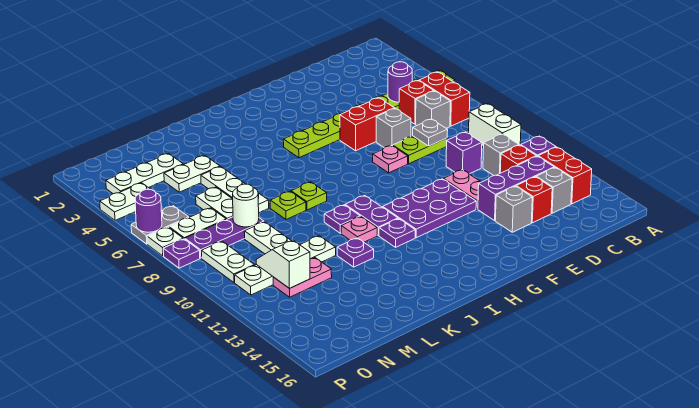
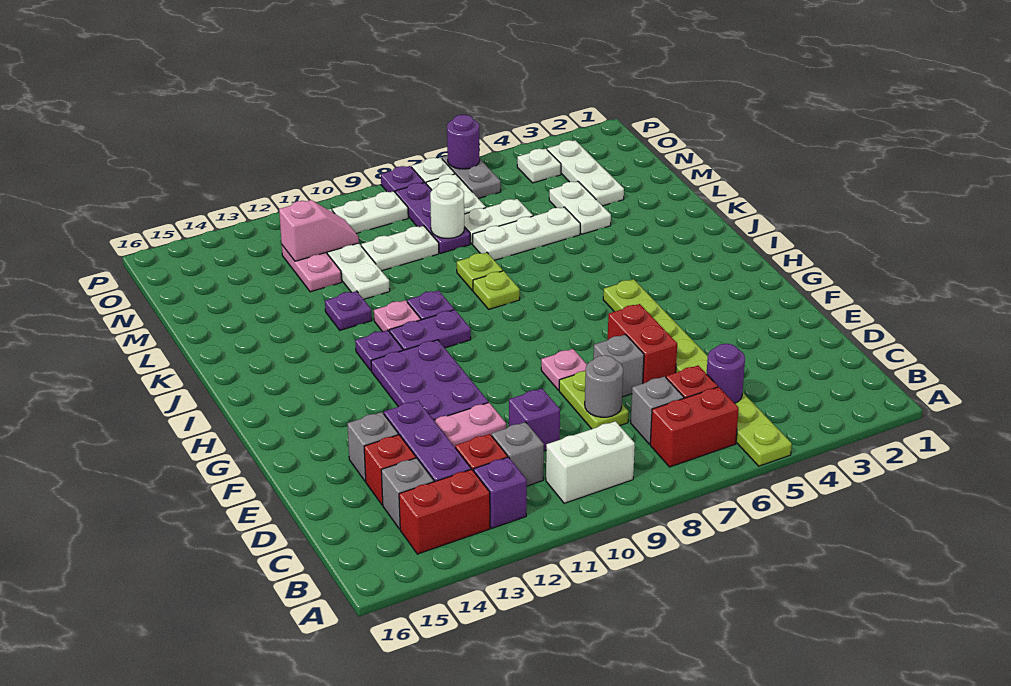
grey 1x1 plate [413,119,448,146] -> grey 1x1 round brick [585,355,623,417]
white 1x2 slope [256,240,310,288] -> pink 1x2 slope [279,200,359,261]
white 1x2 plate [100,183,151,220] -> white 1x1 plate [517,149,561,183]

